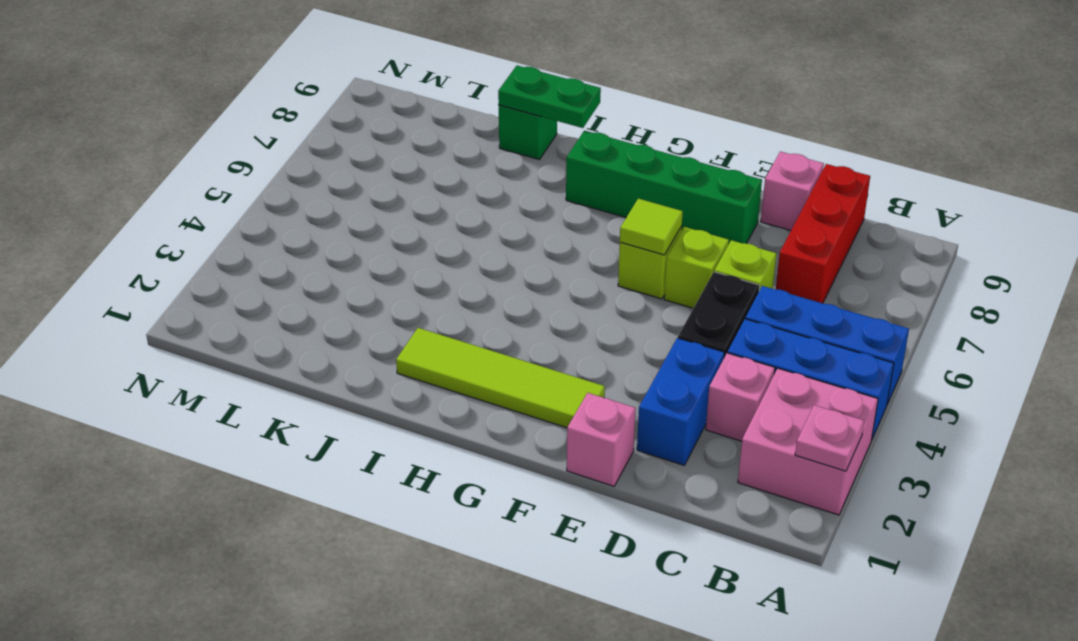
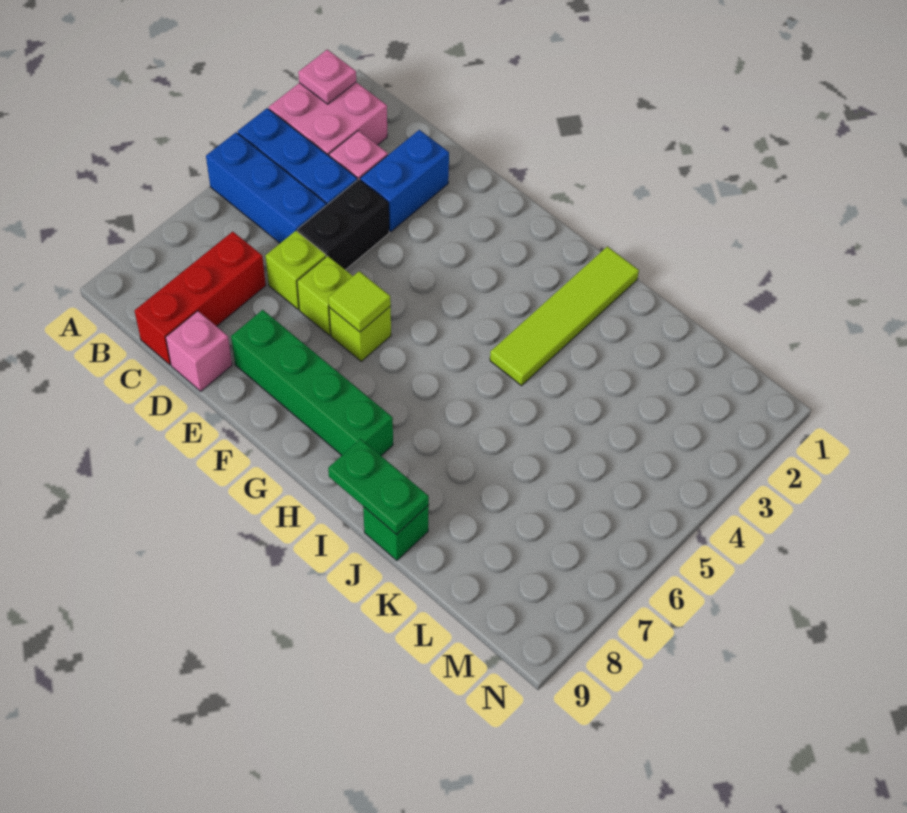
pink 1x1 brick [567,393,636,486] -> none
lime 1x4 tile [396,328,605,428] -> lime 1x4 tile turned to [490,246,639,386]

